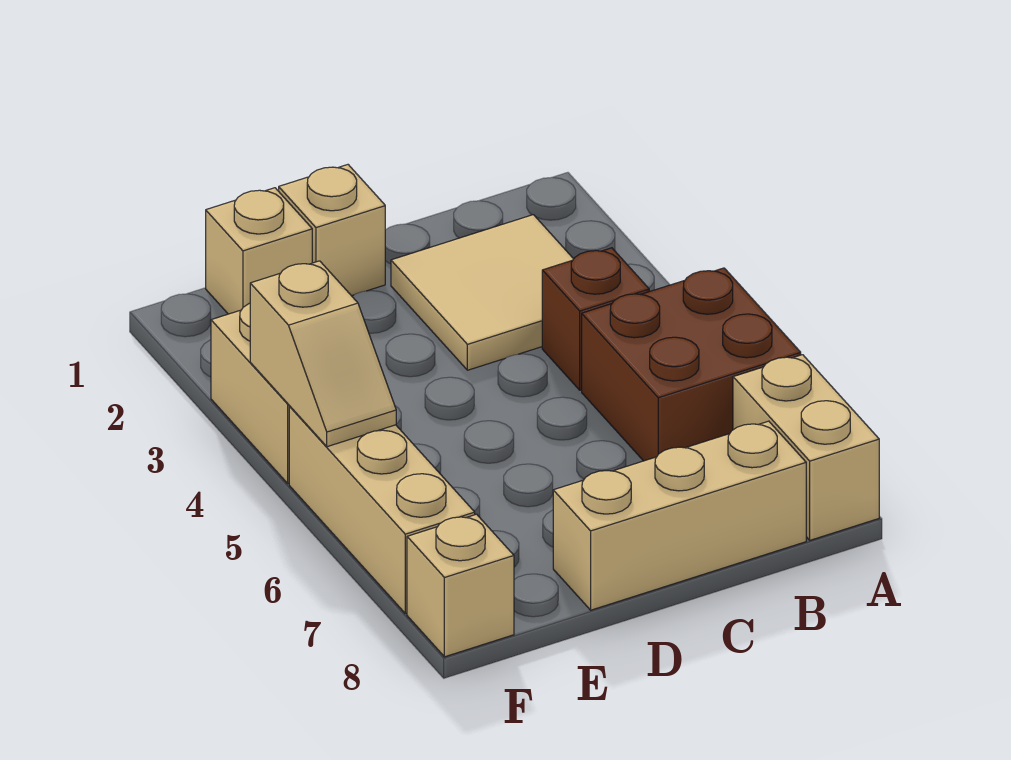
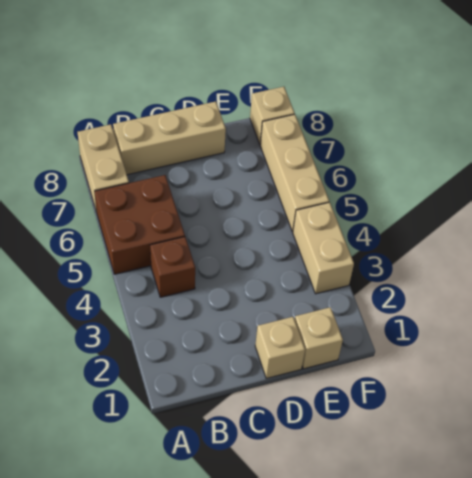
tan 2x2 tile [391,215,573,370] -> none
tan 1x2 slope [250,261,396,447] -> none

